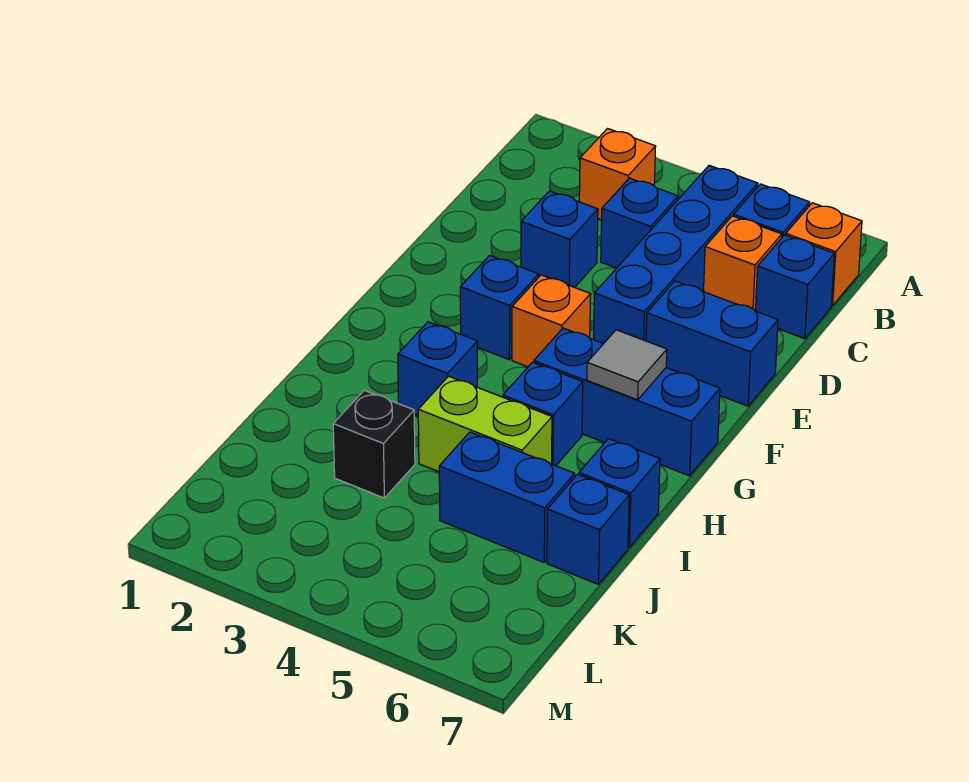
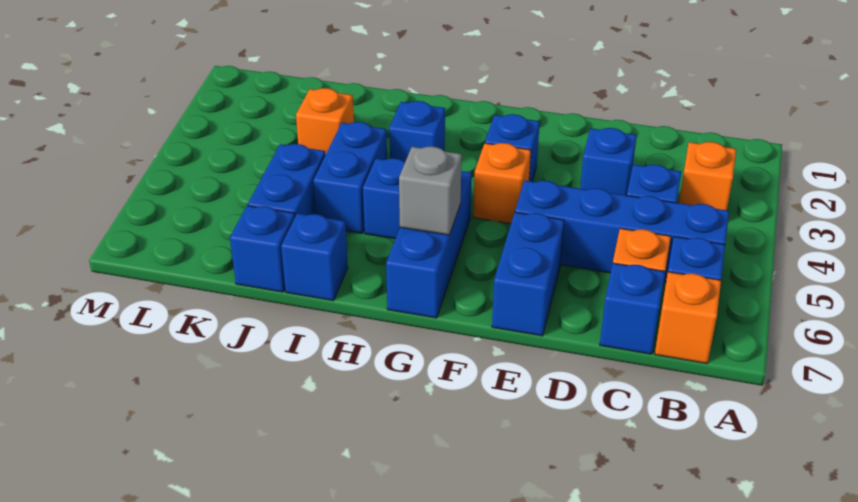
grey 1x1 tile [587,330,667,400] -> grey 1x1 brick [399,146,462,235]
lime 1x2 brick [418,376,552,472] -> blue 1x2 brick [313,122,387,233]
black 1x1 brick [333,390,415,498] -> orange 1x1 brick [296,88,354,155]

